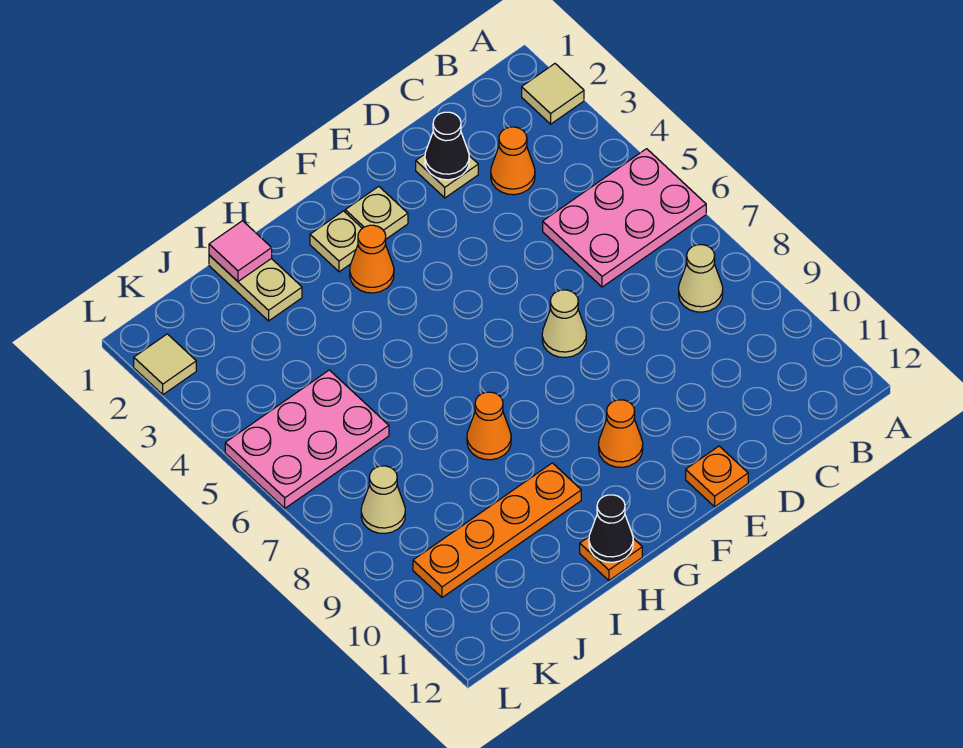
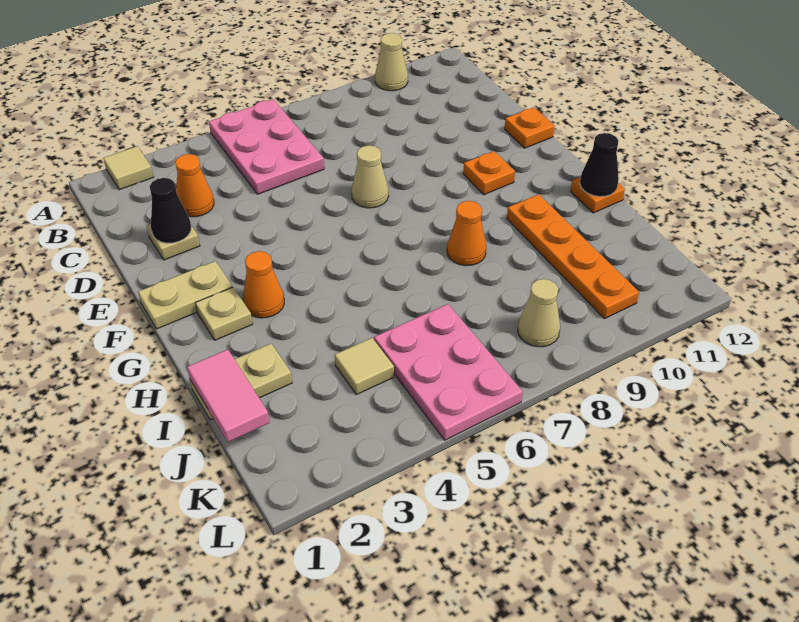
tan 1x1 cone [679,245,723,312] -> tan 1x1 cone moved to [375,33,408,91]
tan 1x1 plate [345,186,408,239] -> tan 1x2 plate [138,261,232,329]
orange 1x1 cone [599,400,643,467] -> orange 1x1 plate [463,151,515,195]
pink 1x1 tile [209,221,272,281] -> pink 1x2 tile [187,349,270,442]
tan 1x1 tile [134,334,196,395] -> tan 1x1 tile moved to [335,338,394,395]

